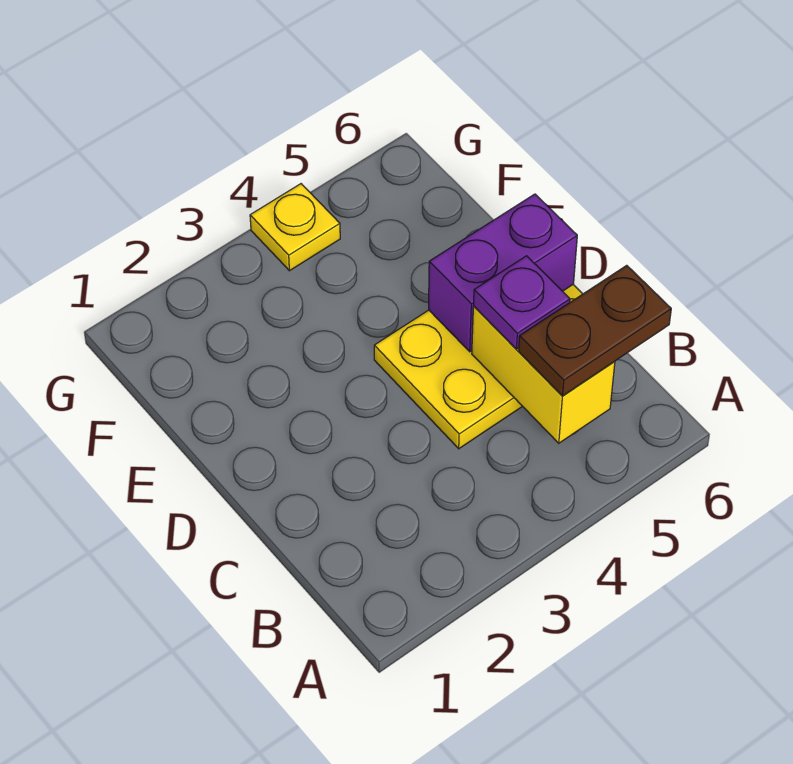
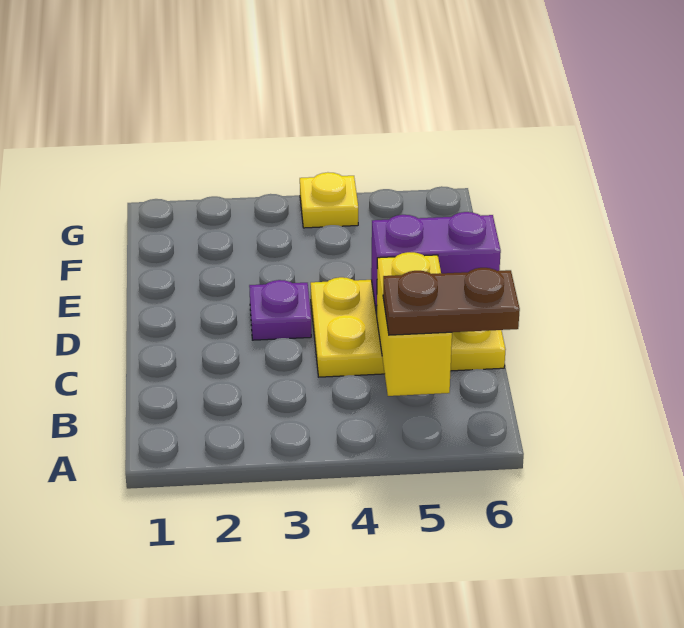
purple 1x1 plate [474,256,570,349] -> purple 1x1 plate moved to [249,280,311,340]

